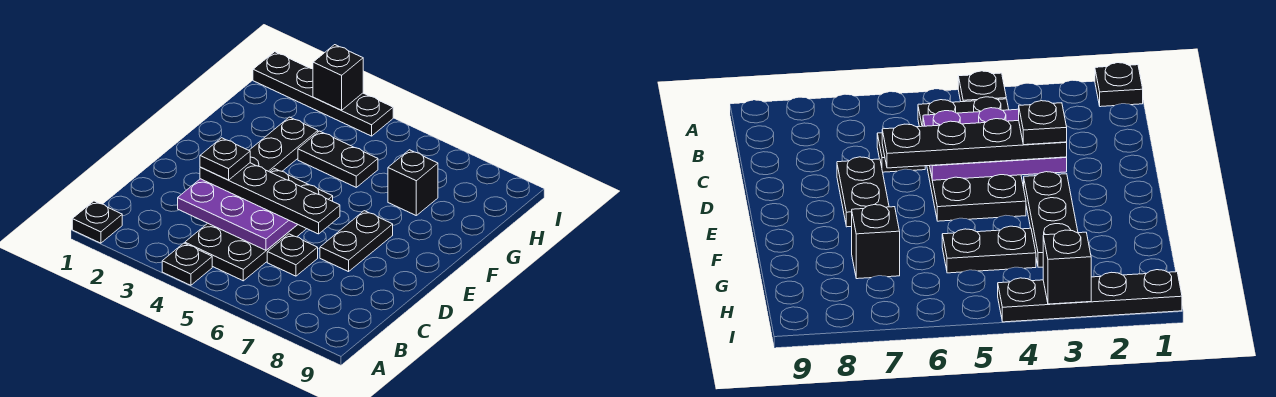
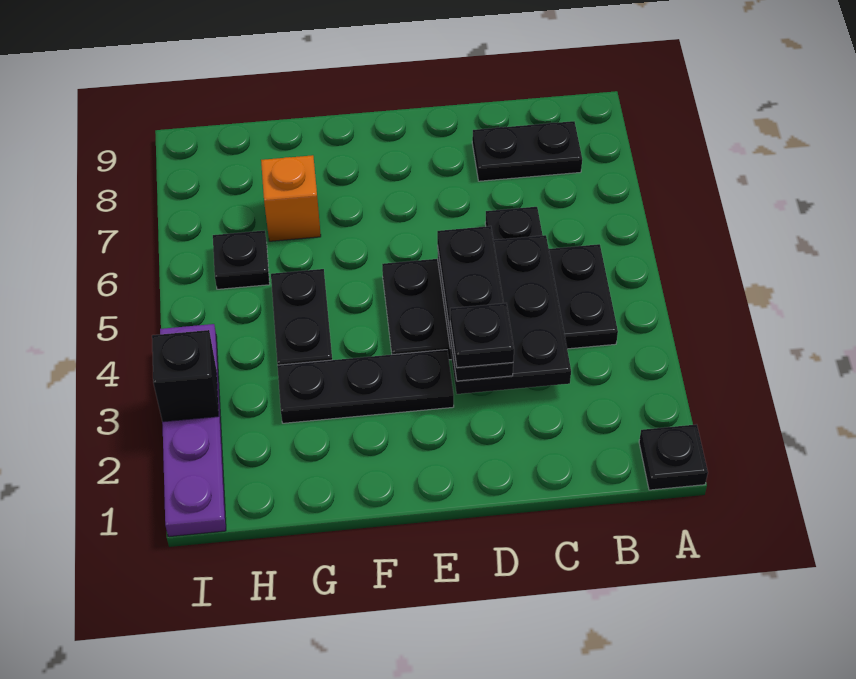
black 1x1 plate [162,243,212,285] -> black 1x1 plate moved to [213,230,270,289]
purple 2x3 plate [178,179,298,250] -> black 2x3 plate [437,235,571,394]
black 1x4 plate [200,163,340,234] -> black 1x3 plate [437,226,513,381]
black 1x2 plate [320,211,393,272] -> black 1x2 plate moved to [472,121,582,181]
black 1x1 brick [388,150,438,215] -> orange 1x1 brick [261,155,321,241]
black 1x4 plate [253,52,393,136] -> purple 1x4 plate [160,324,226,537]

